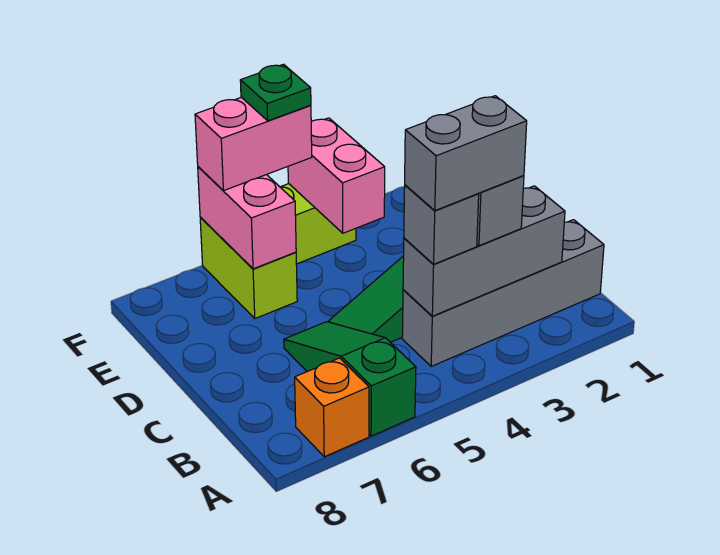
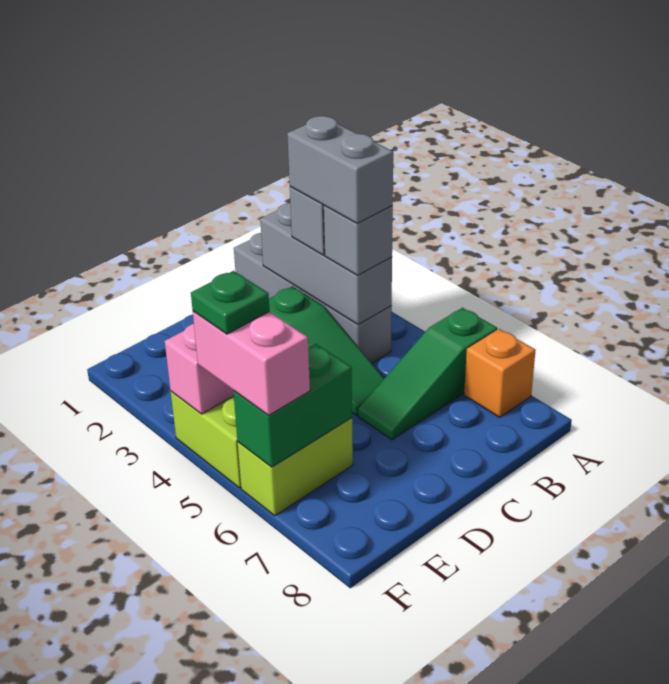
pink 1x2 brick [198,167,296,269] -> green 1x2 brick [233,344,352,467]

